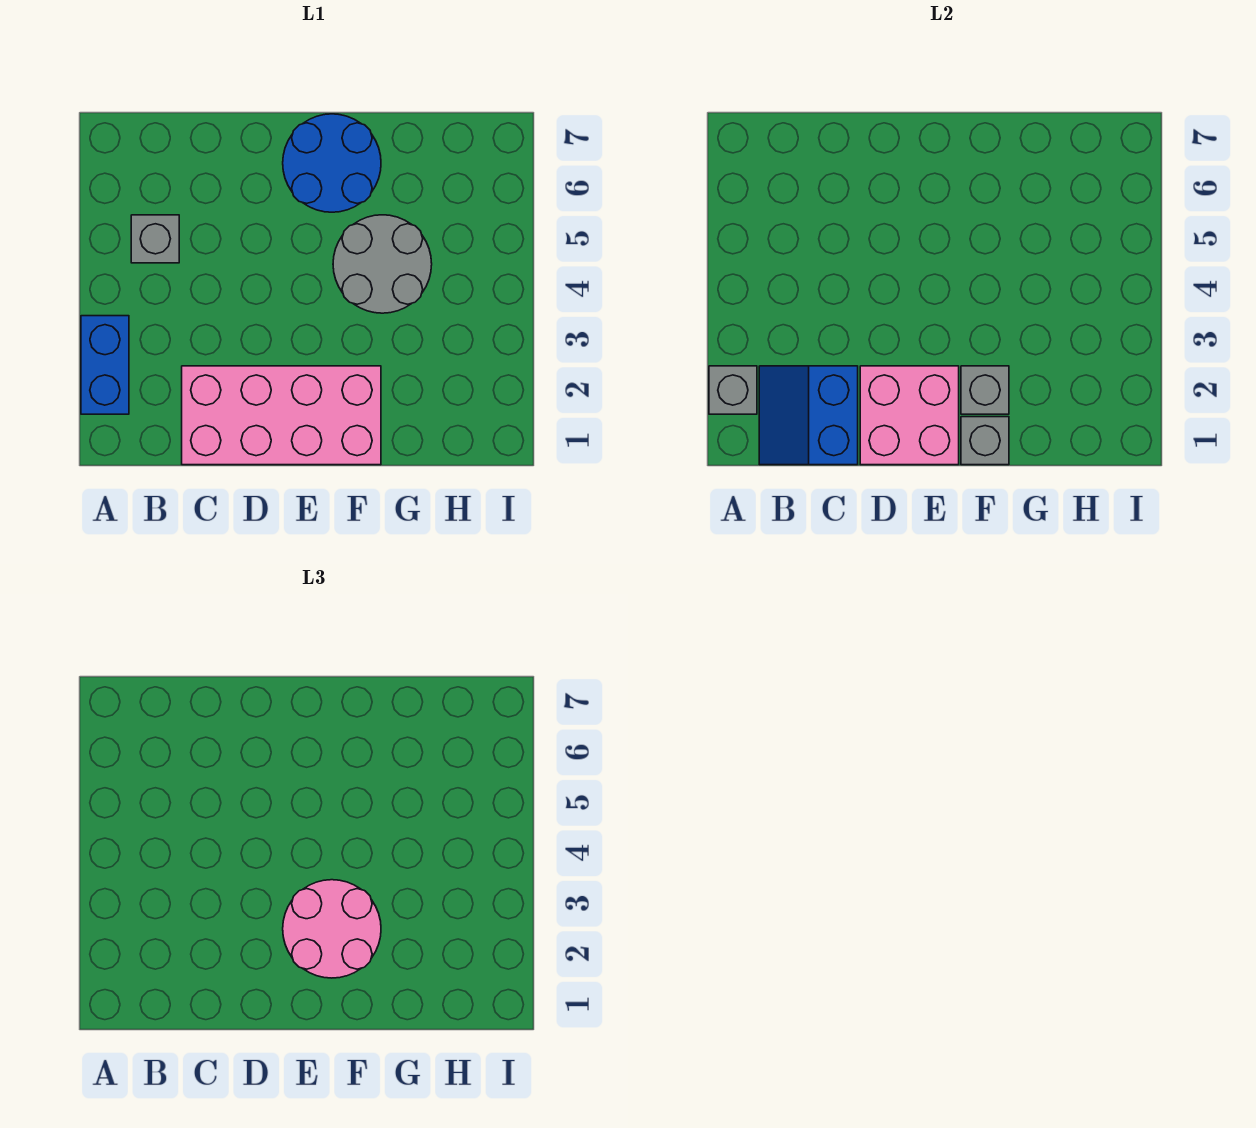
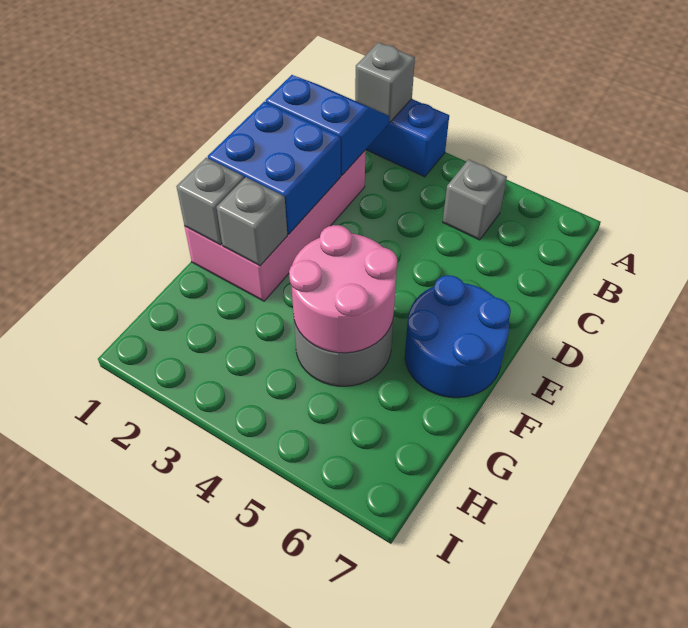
pink 2x2 brick [860,366,959,465] -> blue 2x2 brick [208,102,341,234]
pink 2x2 round brick [283,880,381,978] -> pink 2x2 round brick moved to [289,225,398,353]

